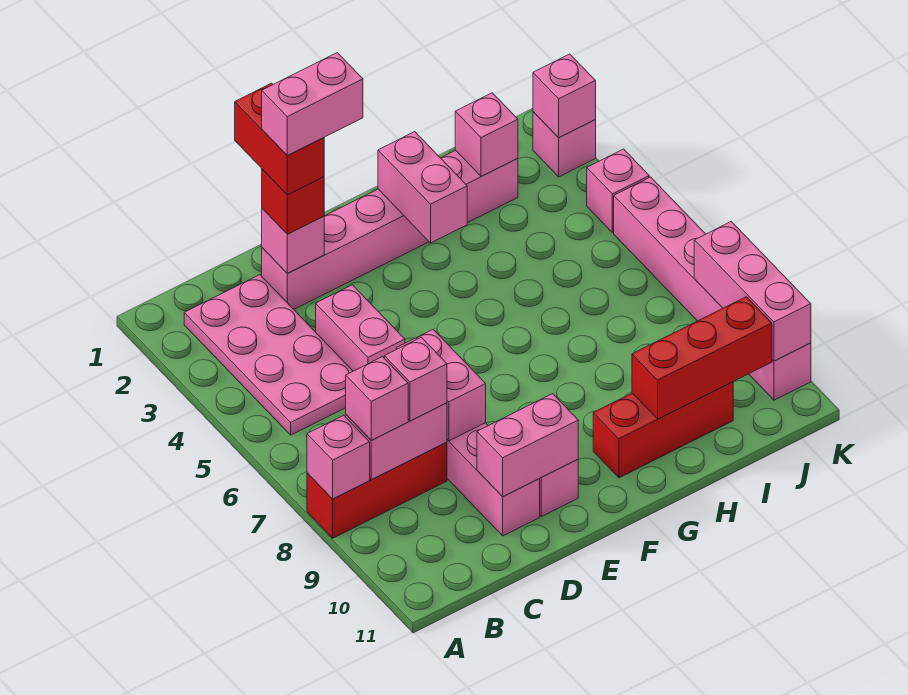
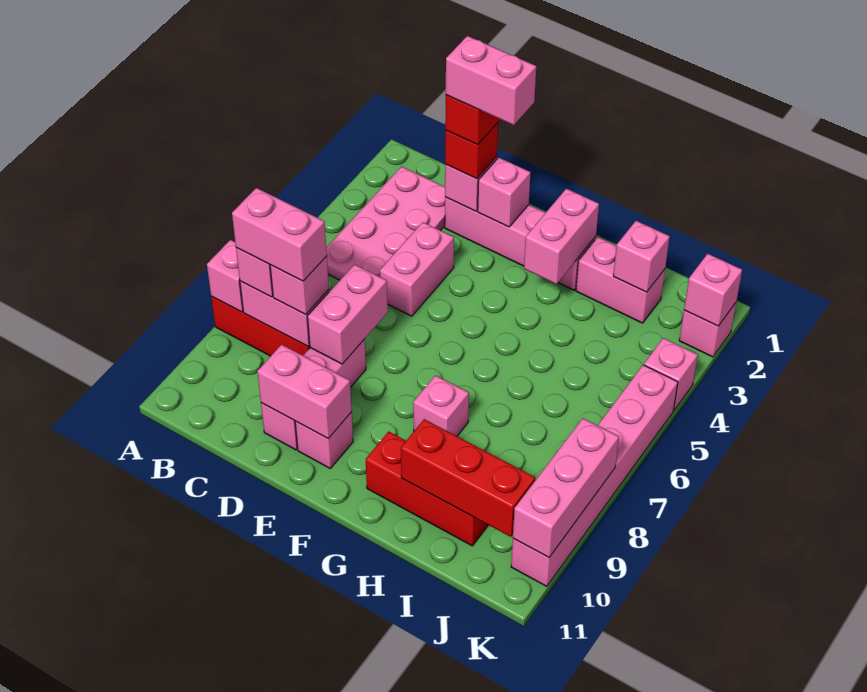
none -> pink 1x2 brick [232,188,327,281]
none -> pink 1x1 brick [478,157,531,227]
none -> pink 1x1 brick [413,375,469,436]

